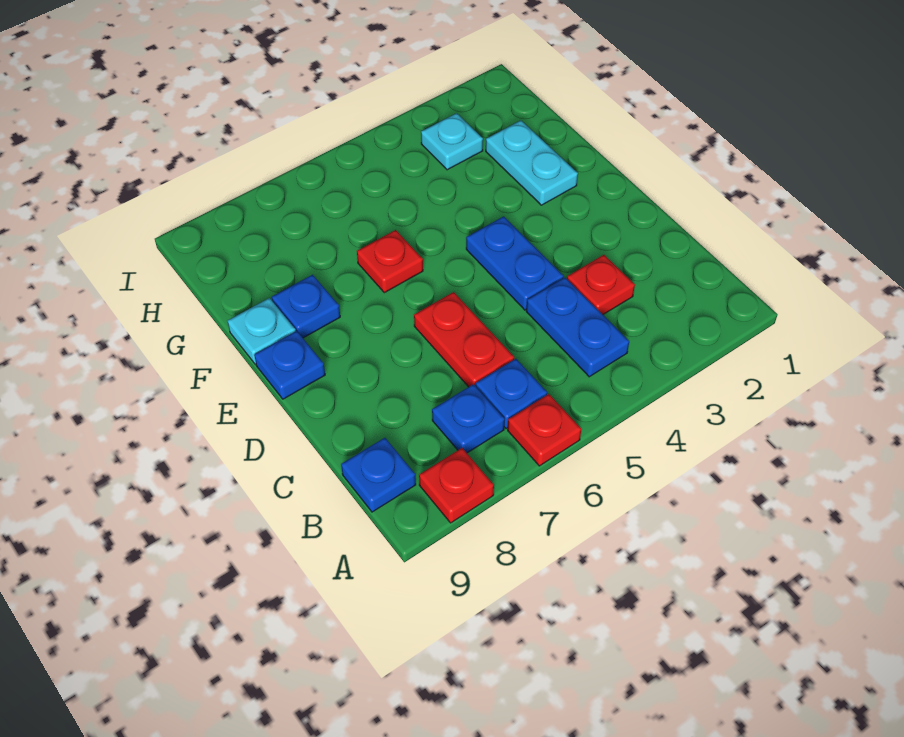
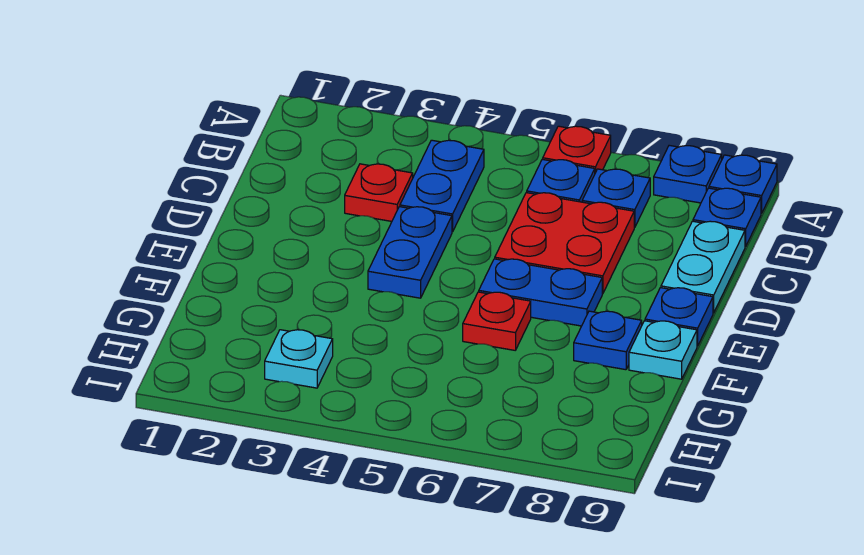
red 1x1 plate [419,448,494,523] -> blue 1x1 plate [654,145,722,203]
none -> blue 1x1 plate [709,155,777,213]
red 1x2 plate [414,292,514,387] -> red 2x2 plate [495,193,634,294]
none -> blue 1x2 plate [479,259,602,326]
cyan 1x2 plate [486,120,578,205] -> cyan 1x2 plate moved to [661,221,745,313]

